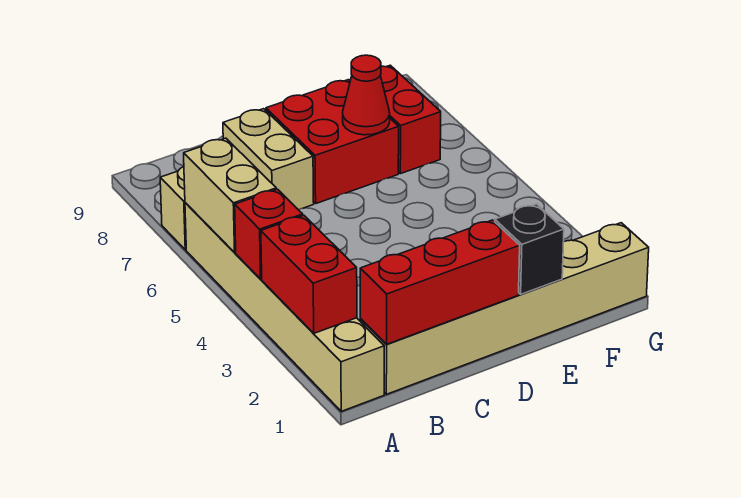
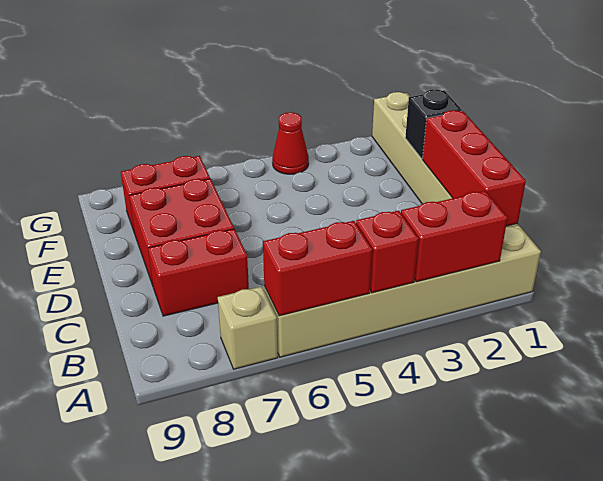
tan 1x2 brick [184,138,276,253] -> red 1x2 brick [263,221,372,316]
tan 1x2 brick [223,109,314,210] -> red 1x2 brick [148,229,249,316]
red 1x1 cone [343,55,390,135] -> red 1x1 cone moved to [272,112,309,174]

